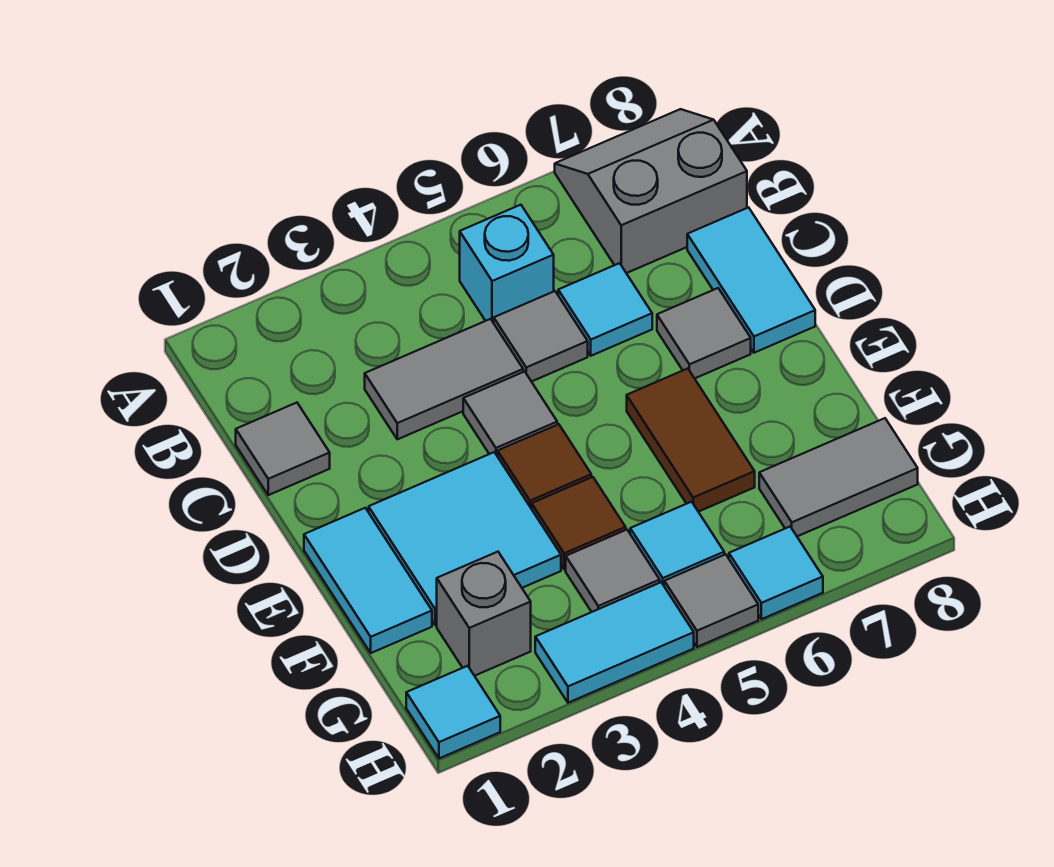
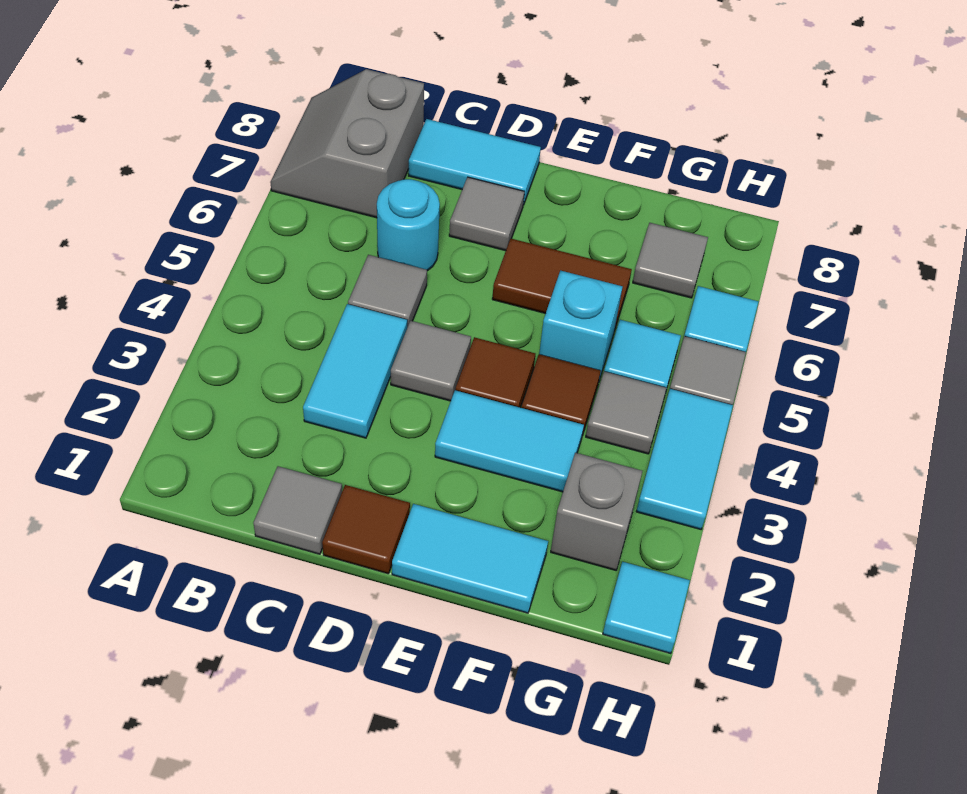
cyan 1x1 brick [460,205,554,323] -> cyan 1x1 brick moved to [539,271,622,380]
grey 1x2 tile [365,319,523,439] -> cyan 1x2 tile [303,304,407,438]
cyan 1x1 tile [558,263,652,356] -> cyan 1x1 round brick [377,179,440,271]
none -> brown 1x1 tile [322,485,410,574]
cyan 2x2 tile [369,452,561,625] -> cyan 1x2 tile [435,390,584,492]
grey 1x2 tile [759,418,918,536] -> grey 1x1 tile [633,223,708,298]

